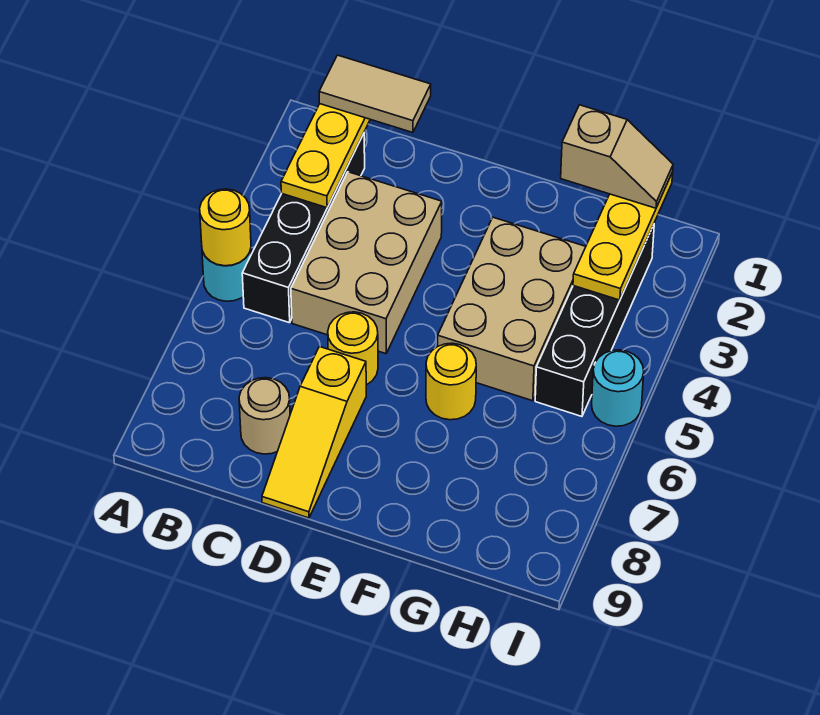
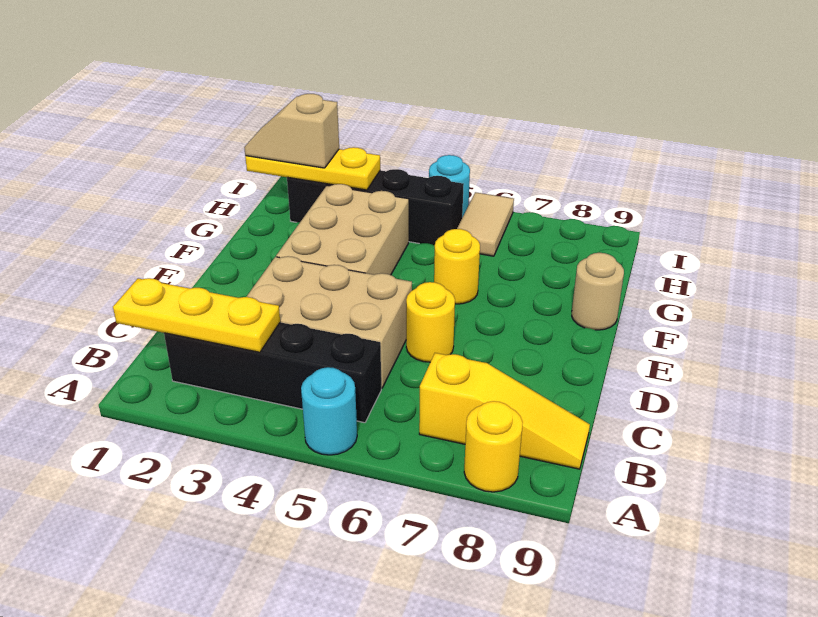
yellow 1x1 round brick [200,189,251,266] -> yellow 1x1 round brick moved to [464,401,523,492]
tan 1x2 tile [319,55,431,133] -> tan 1x2 tile moved to [457,192,514,256]
tan 1x1 round brick [239,378,290,454] -> tan 1x1 round brick moved to [572,253,624,330]
yellow 1x3 slope [262,347,366,518] -> yellow 1x3 slope moved to [419,353,590,469]
tan 2x3 brick [438,217,586,401] -> tan 2x3 brick turned to [276,184,409,275]
tan 1x2 slope [561,105,673,208] -> tan 1x2 slope turned to [244,94,339,168]

